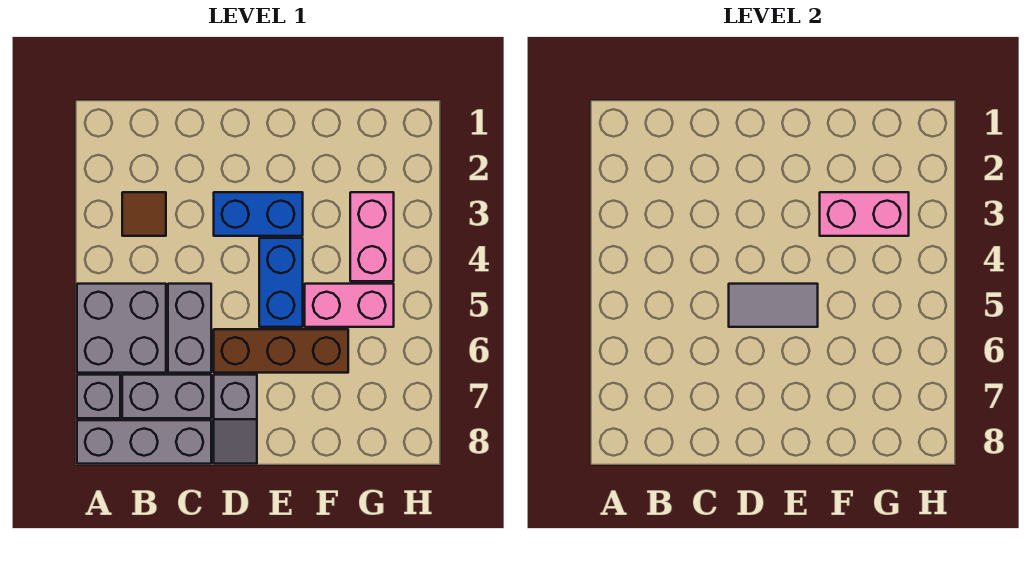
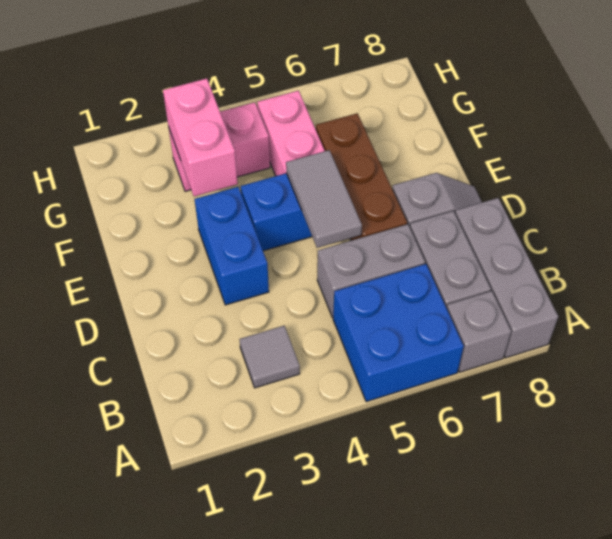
grey 2x2 brick [77,284,166,373] -> blue 2x2 brick [333,264,464,402]
brown 1x1 tile [122,192,166,236] -> grey 1x1 tile [240,326,300,388]

